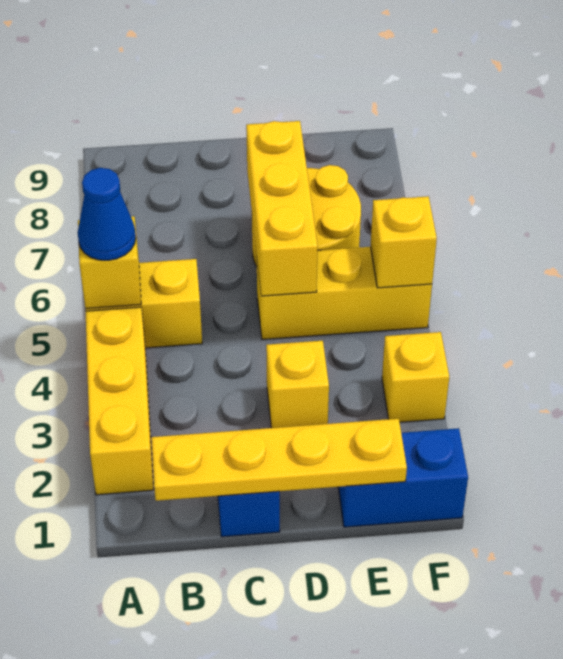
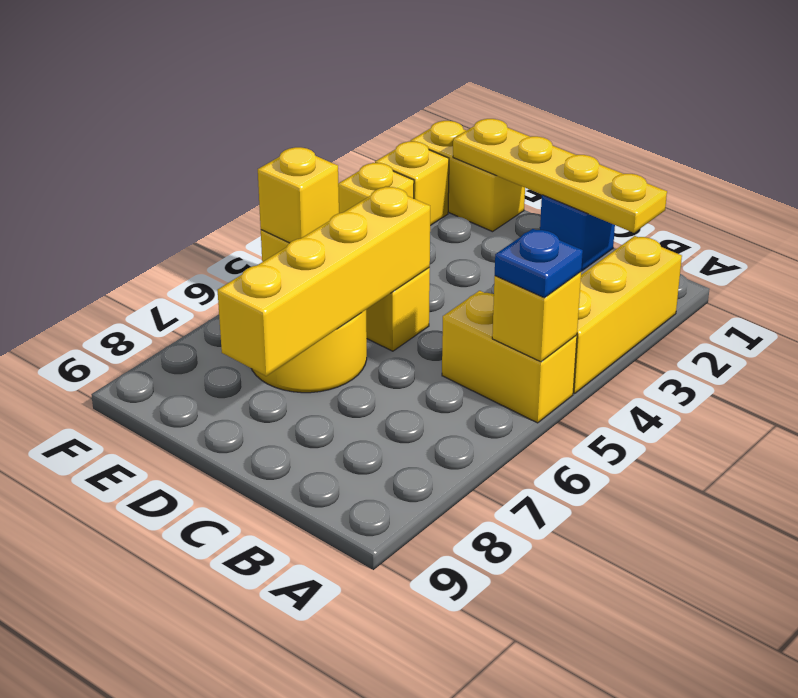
blue 1x1 cone [78,168,136,260] -> blue 1x1 plate [495,229,583,298]
yellow 1x1 brick [266,341,329,428] -> yellow 1x1 brick moved to [375,141,449,226]
yellow 1x3 brick [246,121,318,296] -> yellow 1x4 brick [218,186,430,376]
blue 1x2 brick [338,428,468,527] -> yellow 1x2 brick [411,121,525,232]

